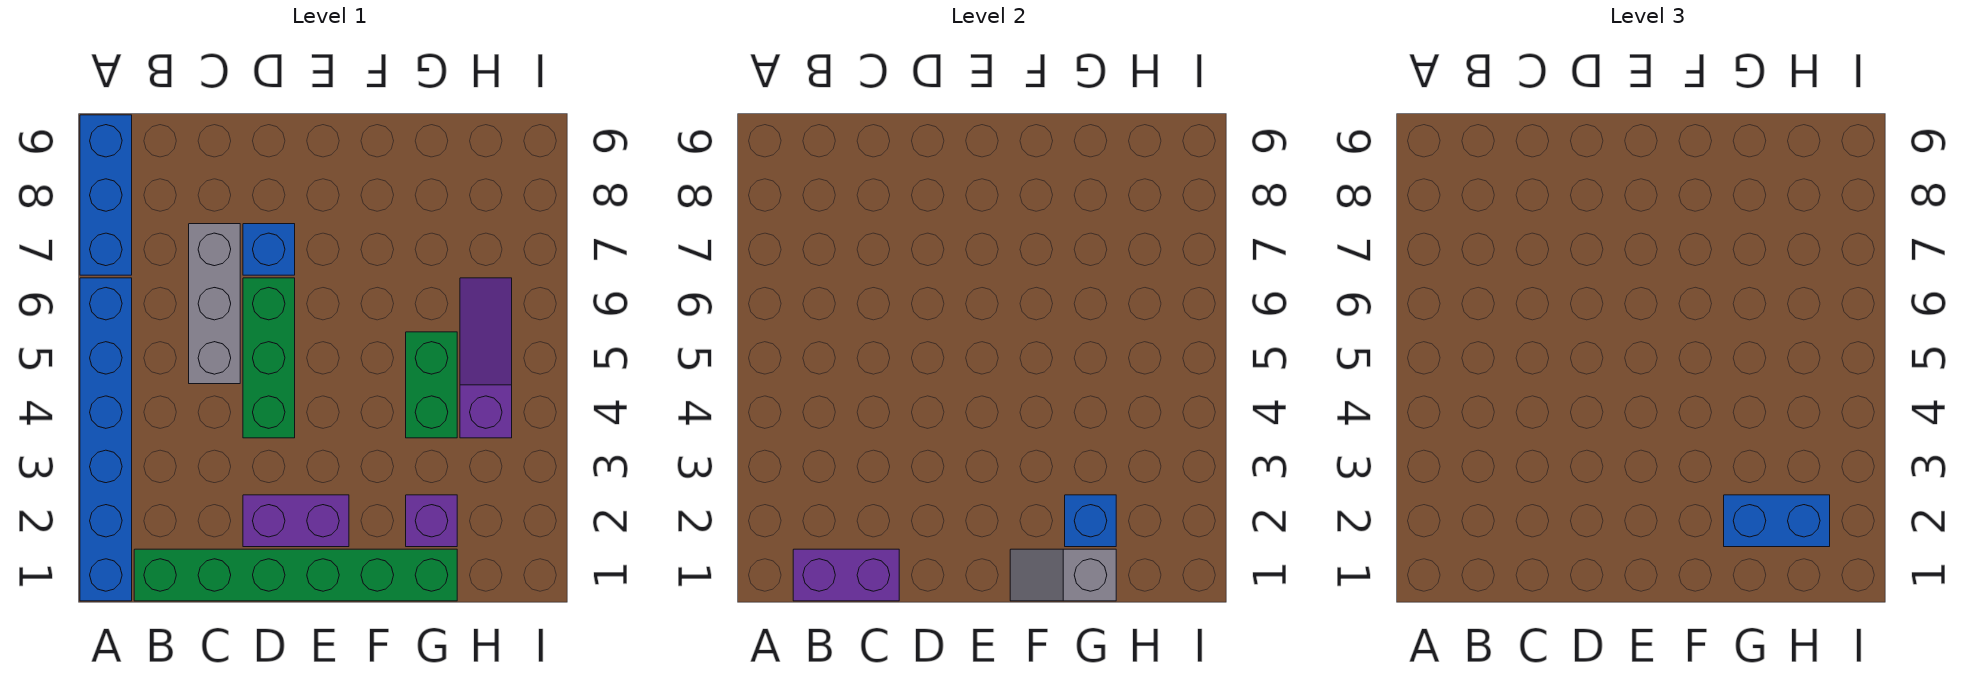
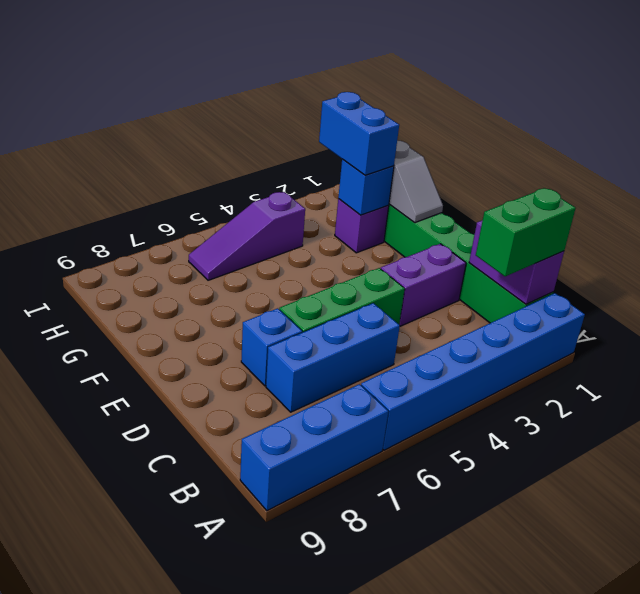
grey 1x3 brick [189,224,240,384] -> blue 1x3 brick [266,303,400,412]
purple 1x2 brick [243,495,349,547] -> purple 1x2 brick turned to [381,244,466,326]
green 1x2 brick [406,332,457,438] -> green 1x2 brick moved to [476,188,576,276]

